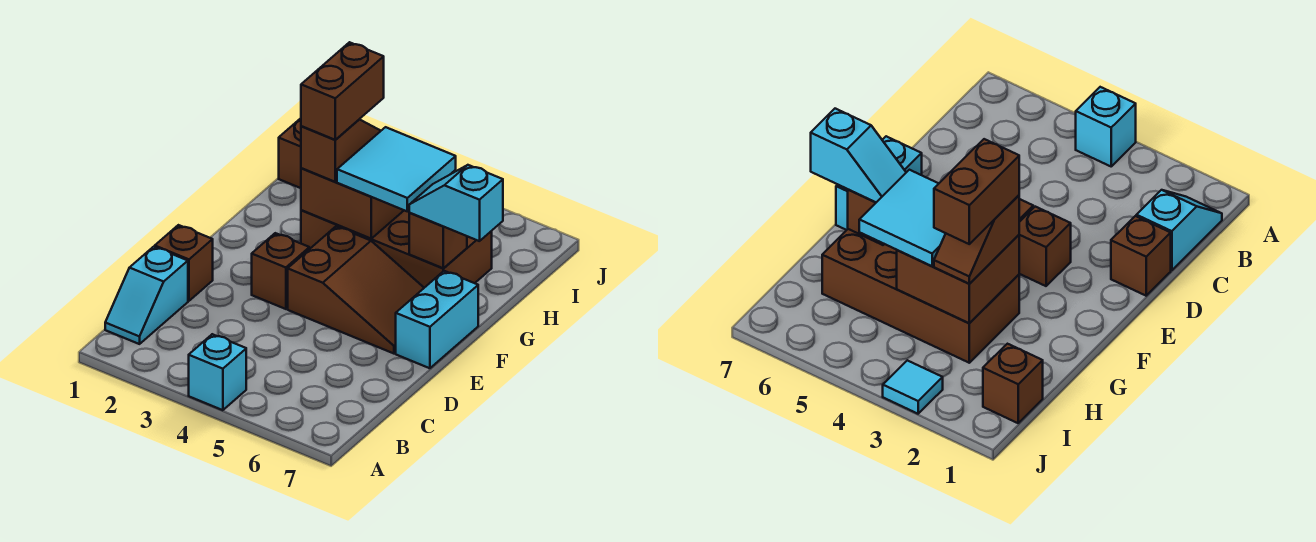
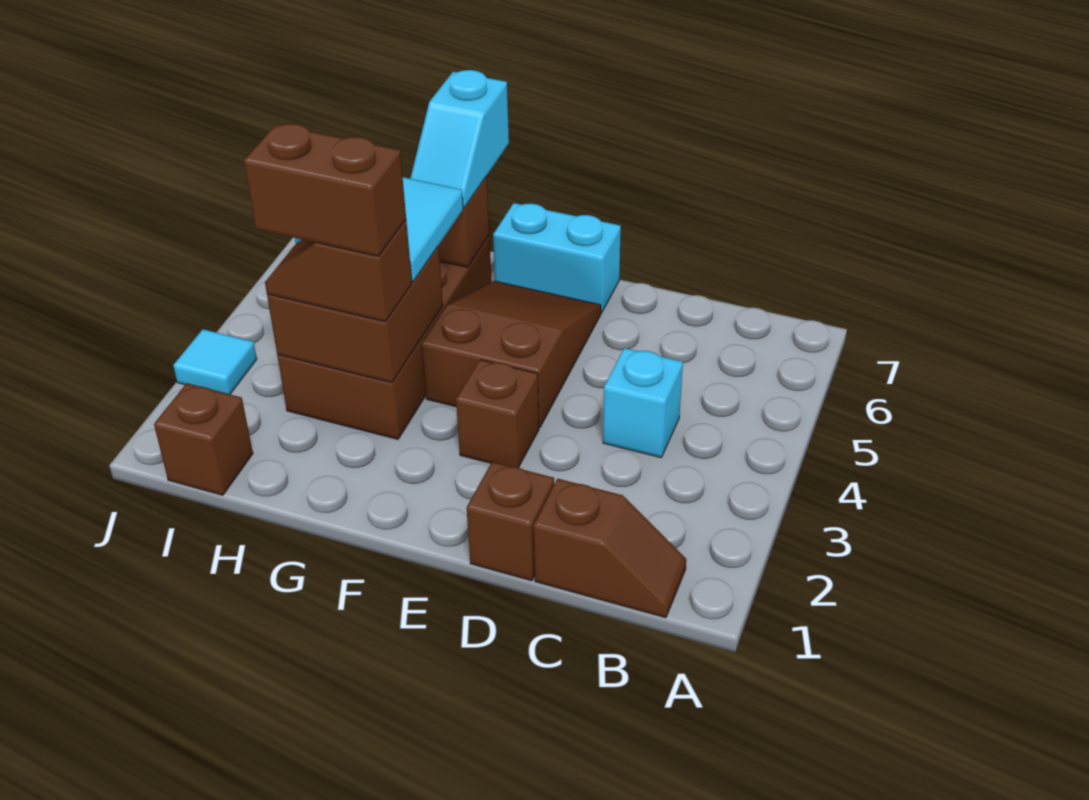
cyan 1x1 brick [189,334,246,410] -> cyan 1x1 brick moved to [603,348,683,458]
cyan 1x2 slope [105,247,188,344] -> brown 1x2 slope [534,479,686,618]

